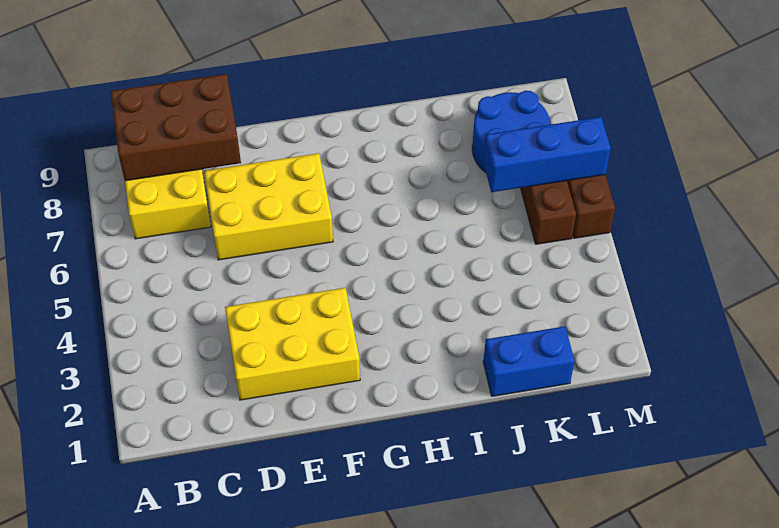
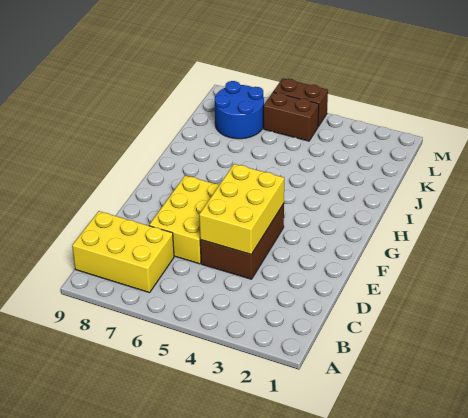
brown 2x3 brick [111,74,241,181] -> brown 2x3 brick moved to [200,204,284,279]
yellow 2x3 brick [225,288,360,400] -> yellow 2x3 brick moved to [199,164,284,254]
blue 1x2 brick [483,326,575,396] -> none
blue 1x3 brick [483,117,611,192] -> none

